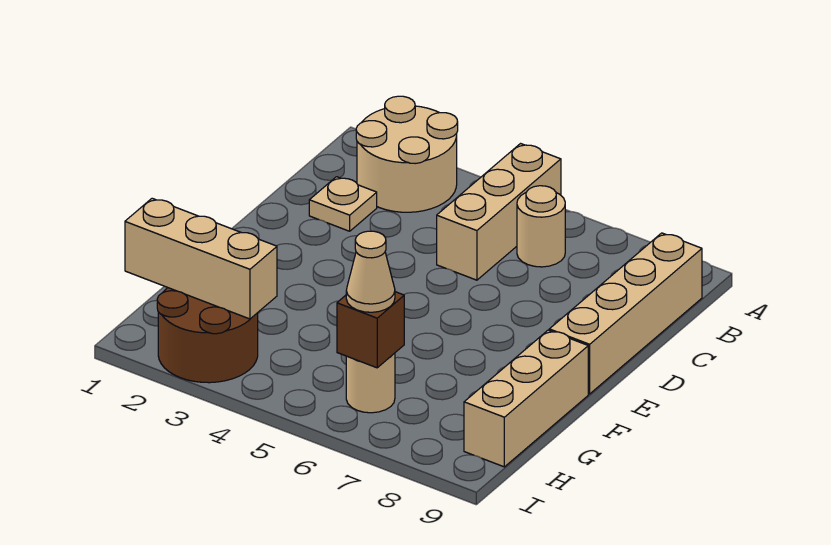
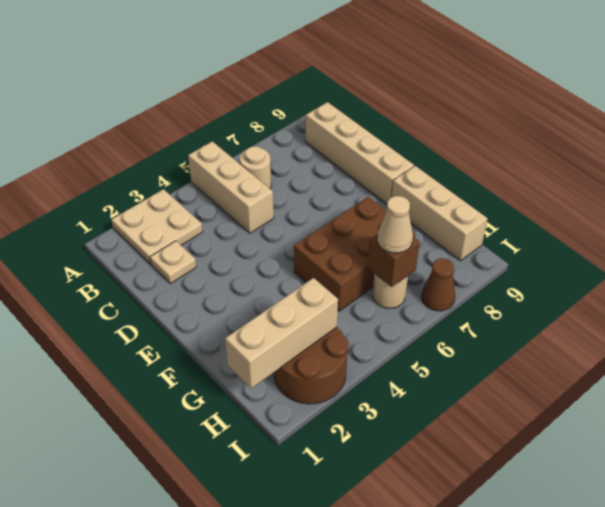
tan 2x2 round brick [356,96,458,212] -> tan 2x2 plate [111,189,203,264]
none -> brown 2x3 brick [294,197,415,311]
none -> brown 1x1 cone [422,258,455,311]

